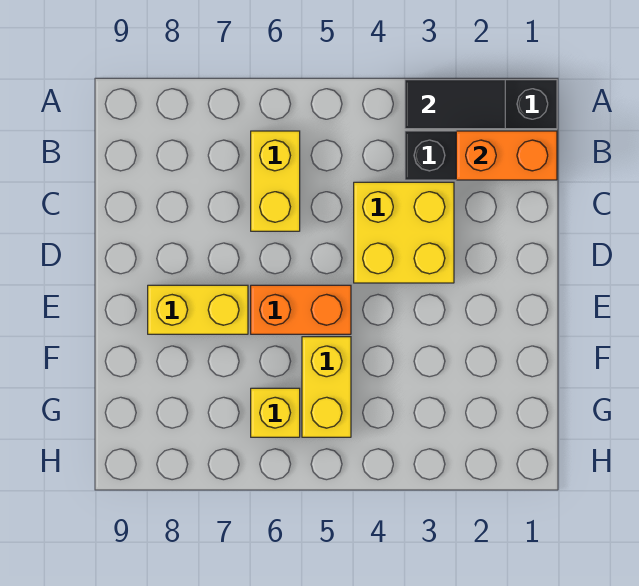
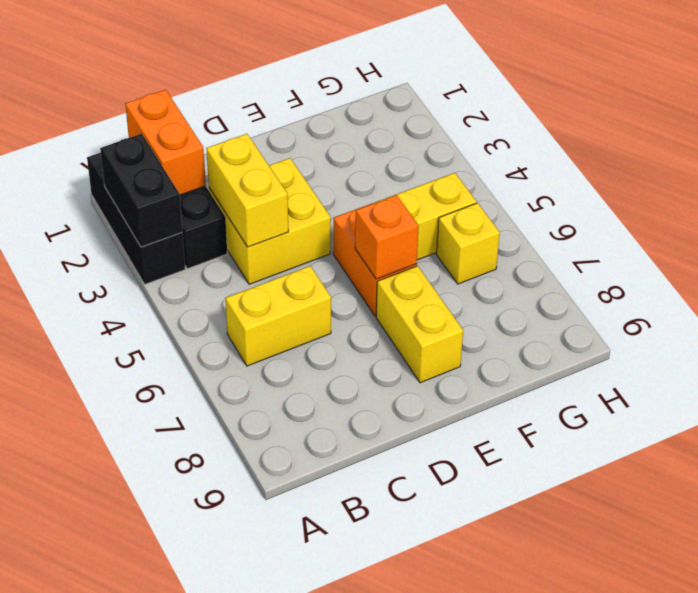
black 1x2 tile [405,80,505,129] -> black 1x2 brick [100,134,182,247]
none -> yellow 1x2 brick [206,134,288,247]
none -> orange 1x1 brick [355,195,419,279]

